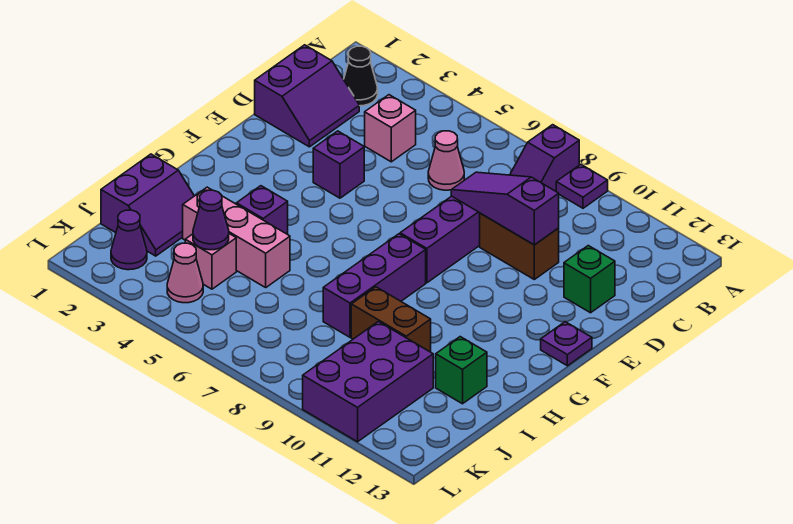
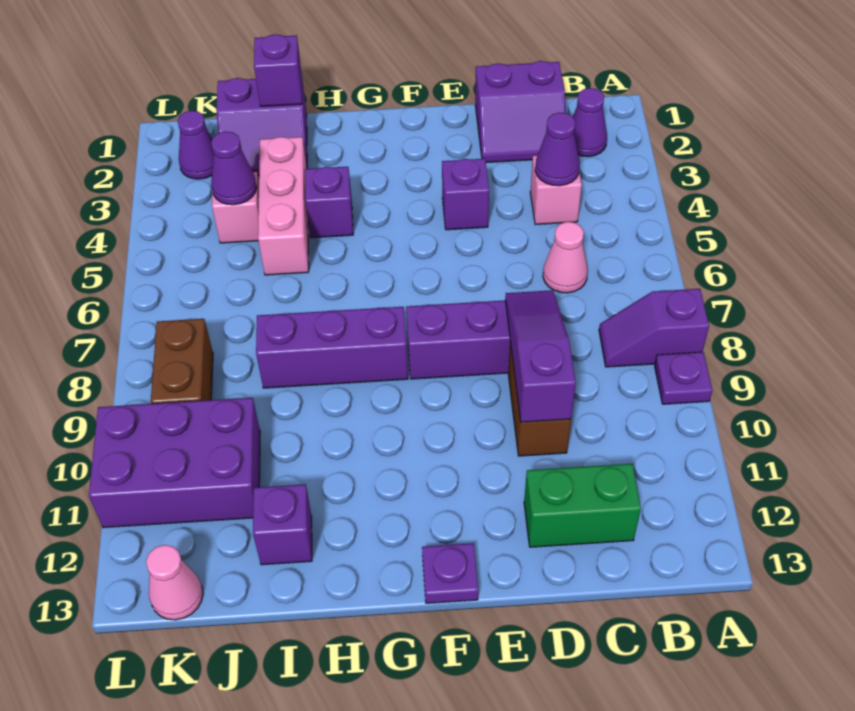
black 1x1 cone [344,46,378,106] -> purple 1x1 cone [573,88,607,157]
none -> purple 1x1 cone [535,113,580,186]
green 1x1 brick [564,246,615,313] -> green 1x2 brick [524,464,641,547]
none -> purple 1x1 brick [254,34,302,106]
brown 1x2 brick [351,287,431,352] -> brown 1x2 brick moved to [151,319,213,404]
green 1x1 brick [436,337,487,404] -> purple 1x1 brick [253,484,312,565]
pink 1x1 cone [167,243,203,303] -> pink 1x1 cone moved to [146,545,203,620]

